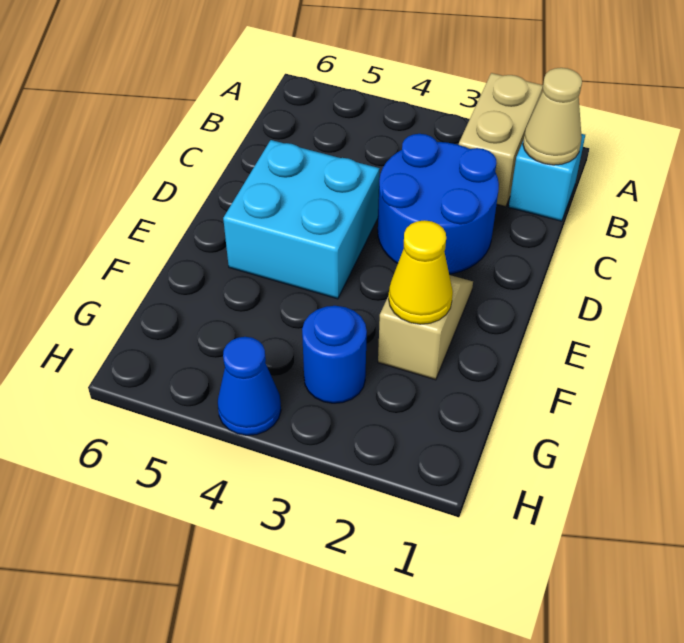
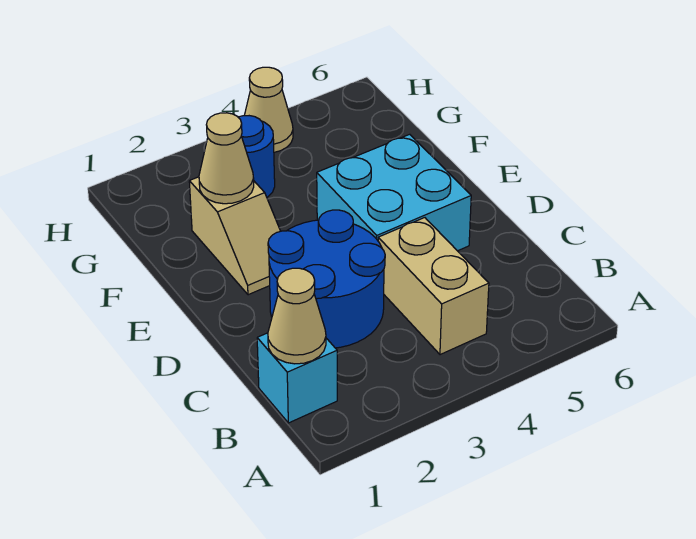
tan 1x2 brick [459,73,543,207] -> tan 1x2 brick moved to [378,218,489,355]
yellow 1x1 cone [389,220,453,324] -> tan 1x1 cone [199,113,254,204]
blue 1x1 cone [218,337,281,435] -> tan 1x1 cone [244,67,293,152]

